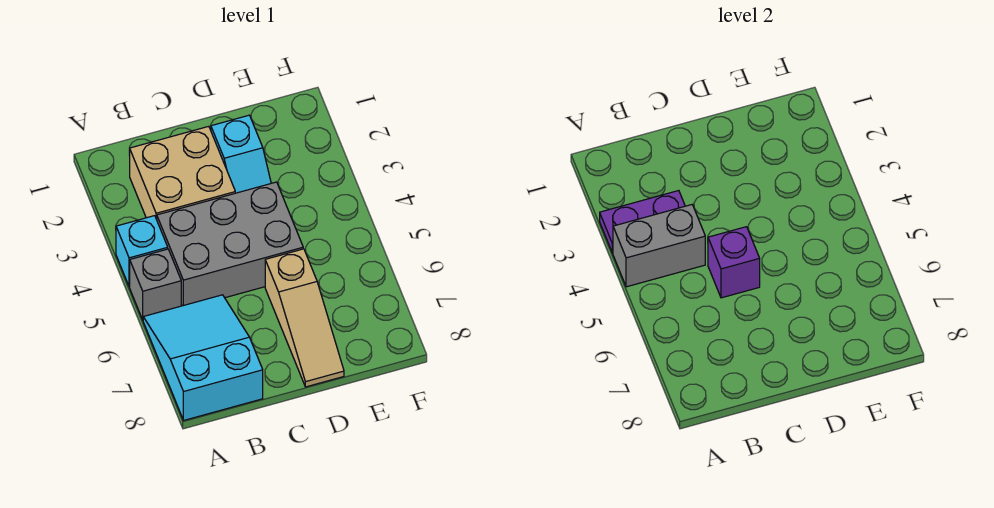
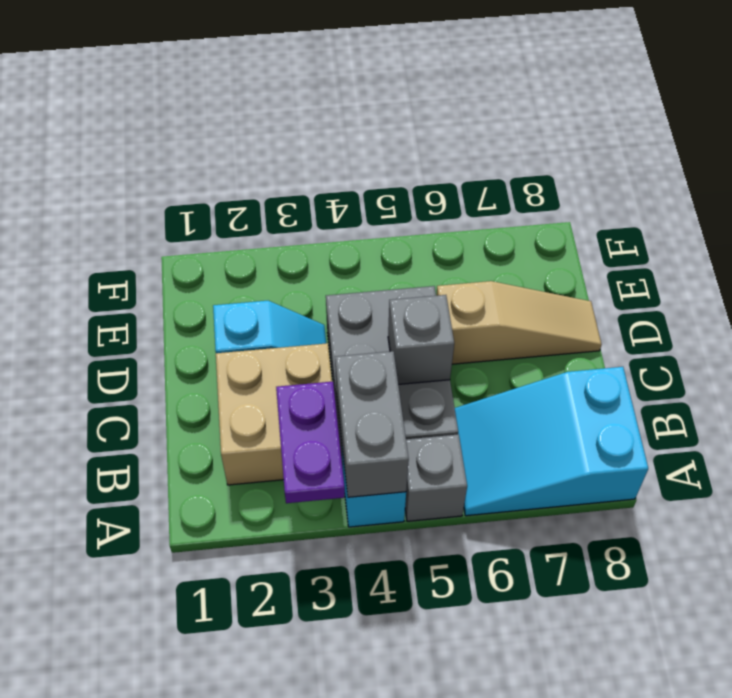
purple 1x1 brick [708,227,760,298] -> grey 1x1 brick [388,295,454,384]

